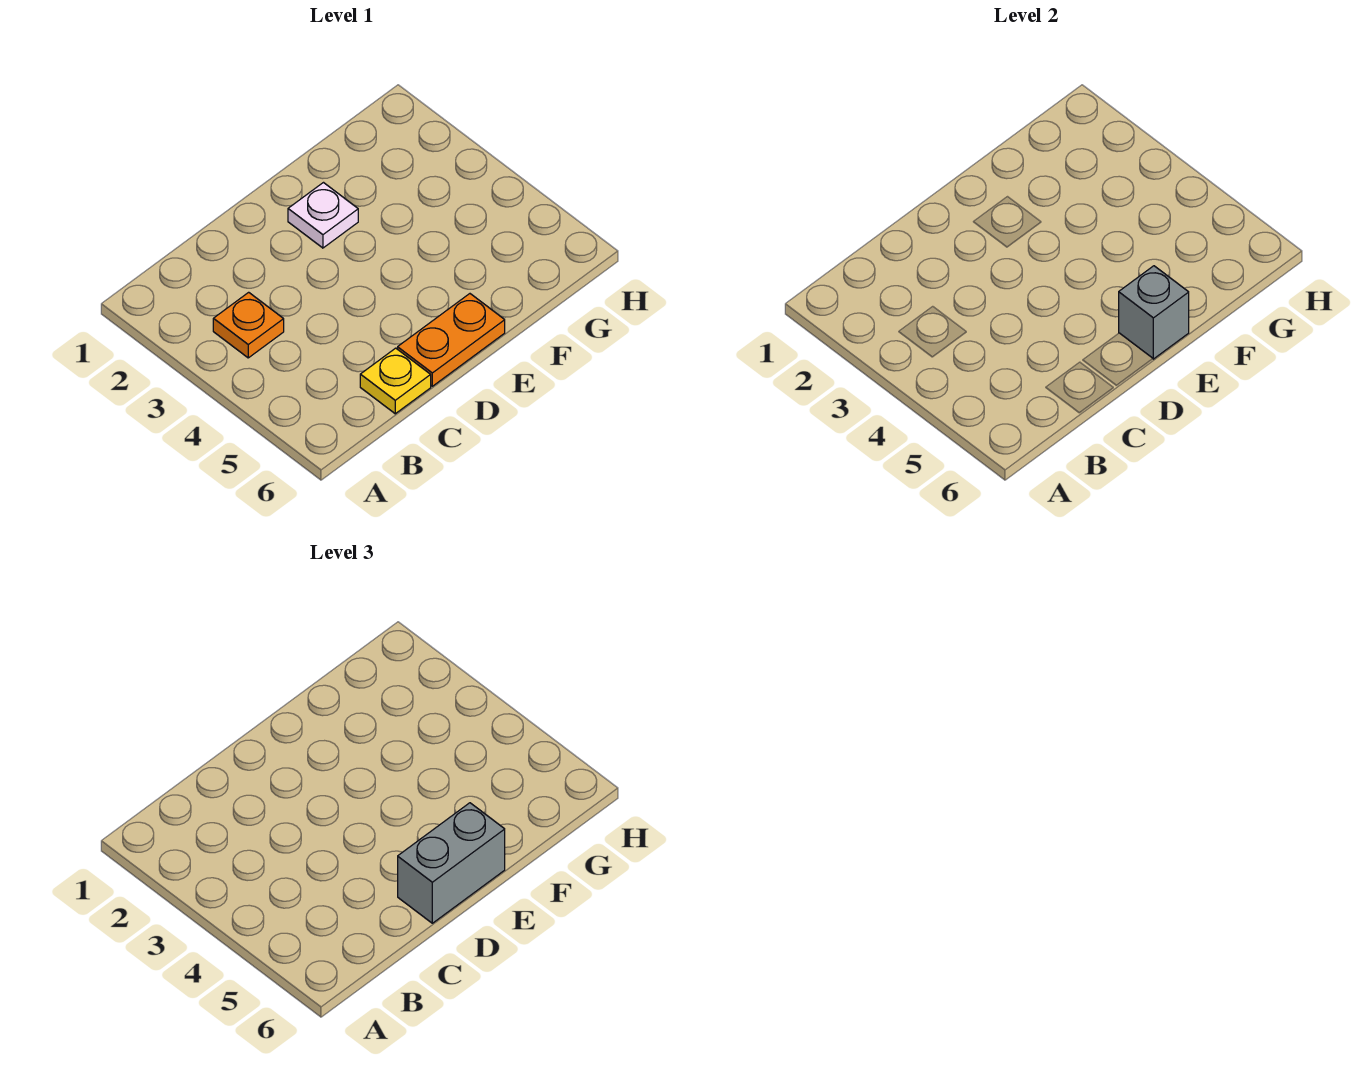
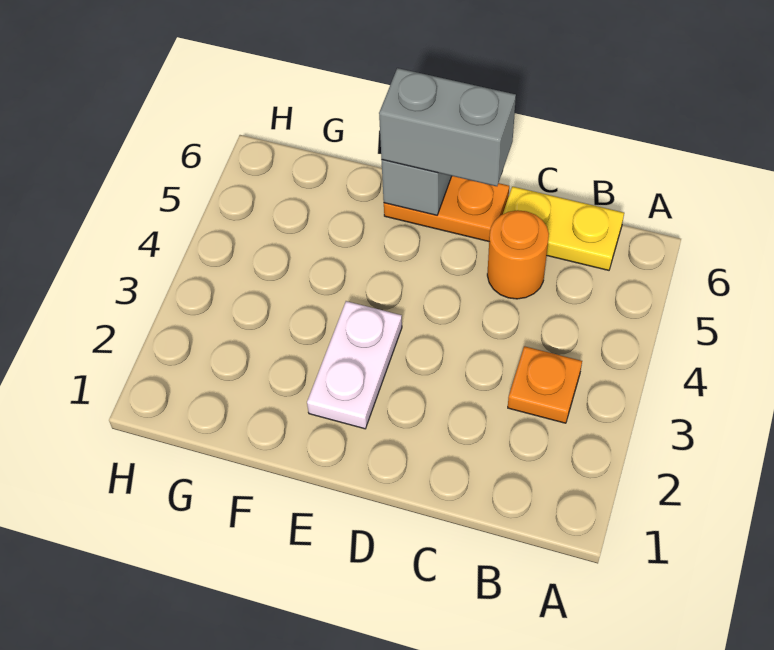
none -> orange 1x1 round brick [487,210,549,299]
yellow 1x1 plate [360,348,431,414] -> yellow 1x2 plate [503,186,624,270]
white 1x1 plate [288,183,358,248] -> white 1x2 plate [307,301,402,429]

